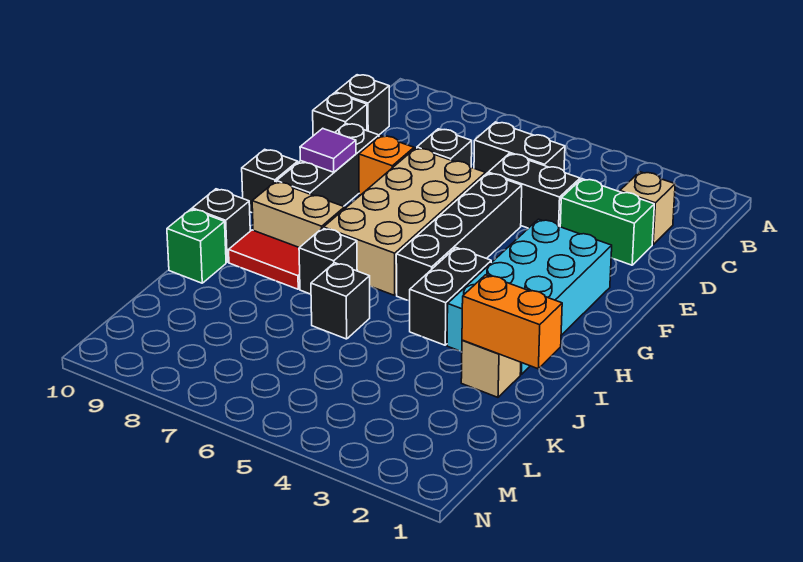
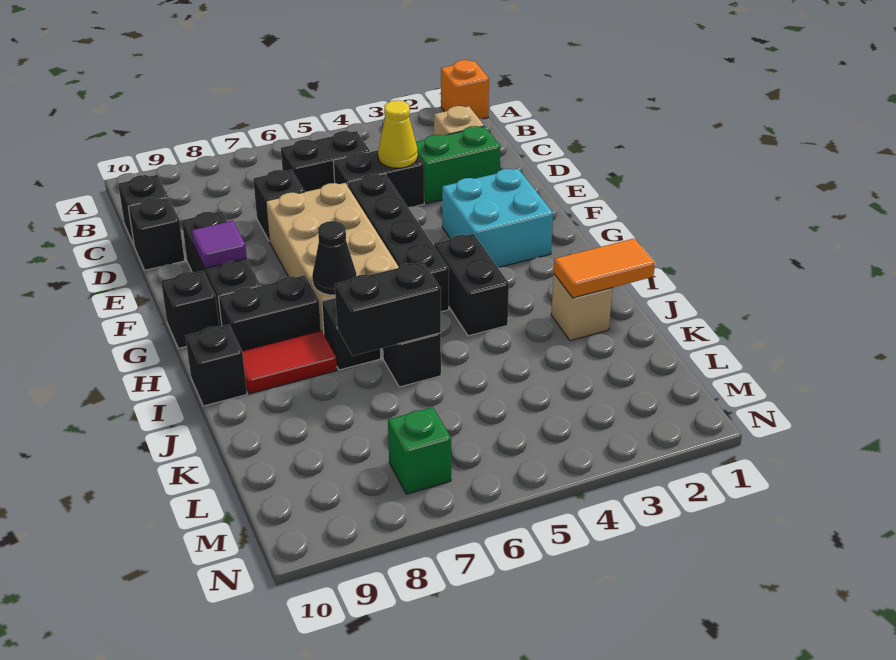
none -> yellow 1x1 cone [378,100,418,168]
orange 1x1 brick [359,136,414,195] -> orange 1x1 brick moved to [441,60,489,119]
cyan 2x4 brick [447,219,612,374] -> cyan 2x2 brick [442,169,553,267]
none -> black 1x1 cone [312,221,356,295]
tan 1x2 brick [252,182,345,248] -> black 1x2 brick [219,275,321,351]
orange 1x2 brick [462,275,562,369] -> orange 1x2 tile [554,238,655,298]
none -> black 1x2 brick [335,262,441,356]
green 1x1 brick [167,209,226,283] -> green 1x1 brick moved to [388,407,451,494]

